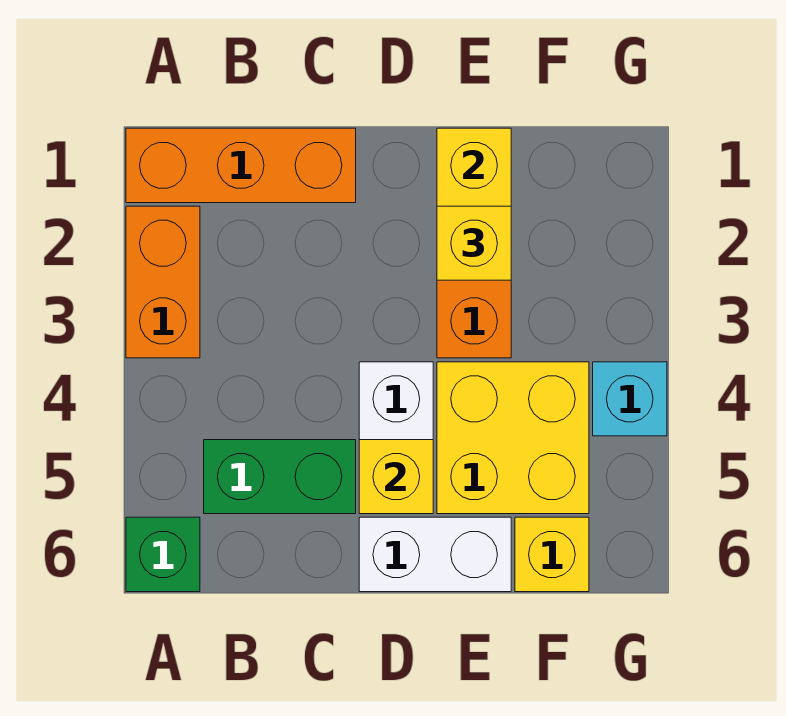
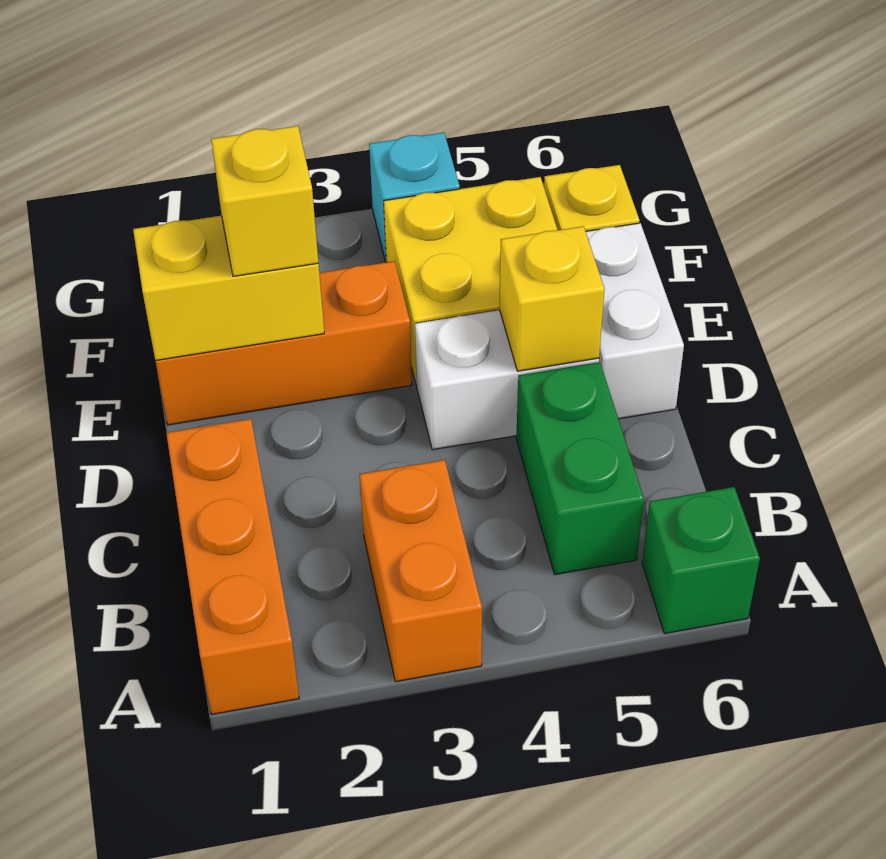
orange 1x2 brick [126,206,200,358] -> orange 1x2 brick turned to [359,460,482,682]

